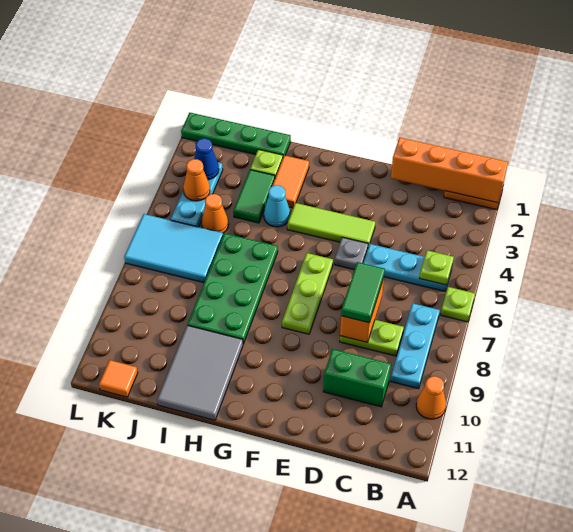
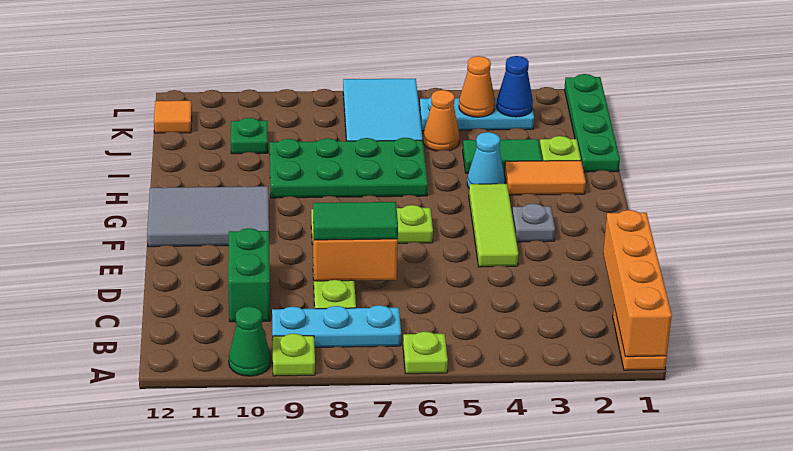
orange 1x1 cone [416,376,446,419] -> green 1x1 cone [229,306,271,376]
cyan 1x3 plate [364,244,452,291] -> none
lime 1x1 plate [419,250,454,285] -> lime 1x1 plate moved to [272,333,315,376]
grey 1x1 plate [334,237,368,270] -> grey 1x1 plate moved to [512,204,555,242]
grey 2x3 tile [157,325,243,420] -> grey 2x3 tile moved to [147,186,269,247]
none -> green 1x1 plate [231,118,268,154]

